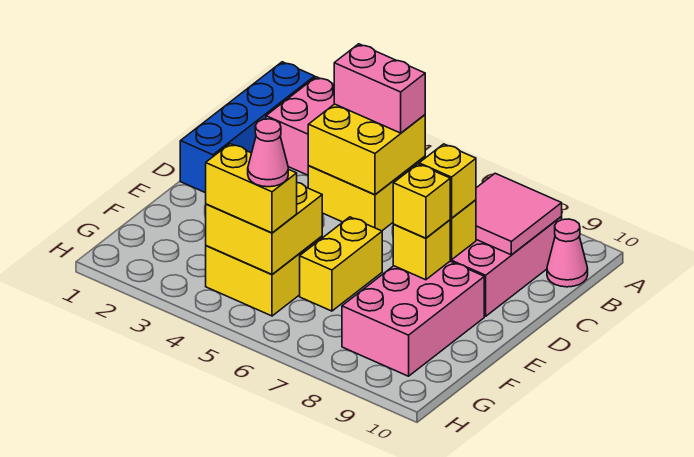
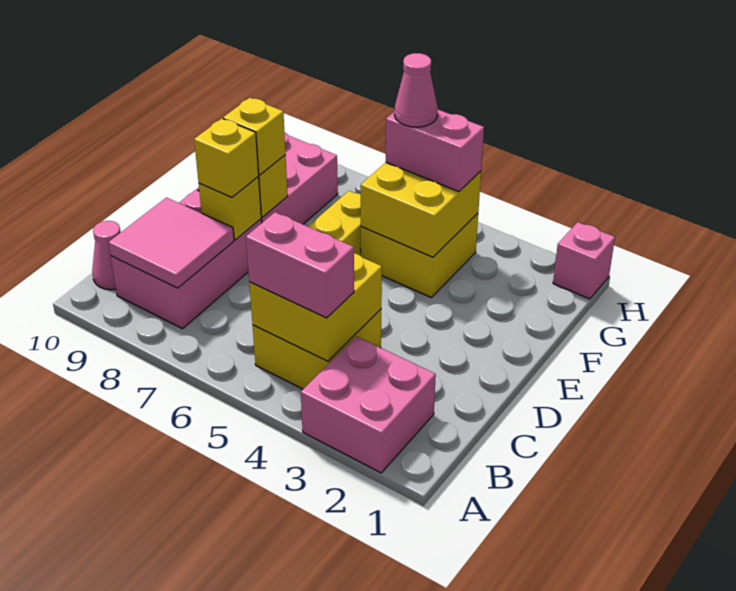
blue 1x4 brick [180,62,315,193] -> none
yellow 1x2 brick [206,144,297,233] -> pink 1x2 brick [386,110,484,192]
none -> pink 1x1 brick [553,222,615,299]

